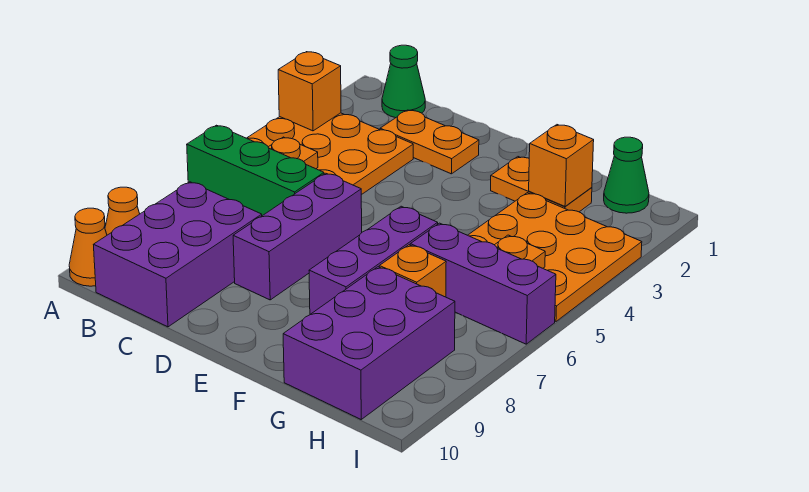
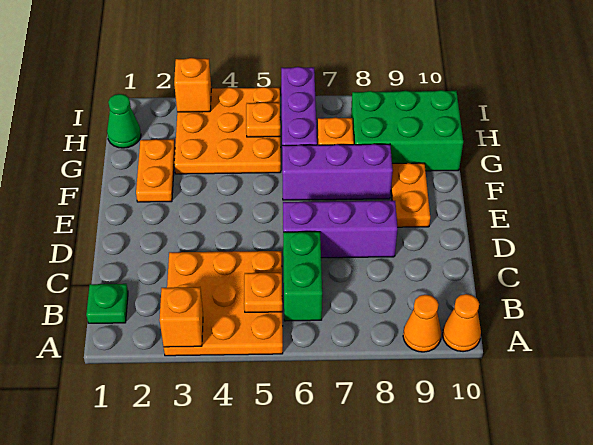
green 1x3 brick [187,125,324,216] -> green 1x2 brick [283,232,322,321]
green 1x1 cone [382,45,425,118] -> green 1x1 plate [86,284,128,323]
purple 2x3 brick [93,182,262,327] -> none
orange 1x2 plate [380,110,479,174] -> orange 1x2 plate moved to [391,163,430,227]
orange 1x1 brick [529,125,594,206] -> orange 1x1 brick moved to [174,58,211,112]
purple 2x3 brick [283,267,455,419] -> green 2x3 brick [351,90,463,171]

